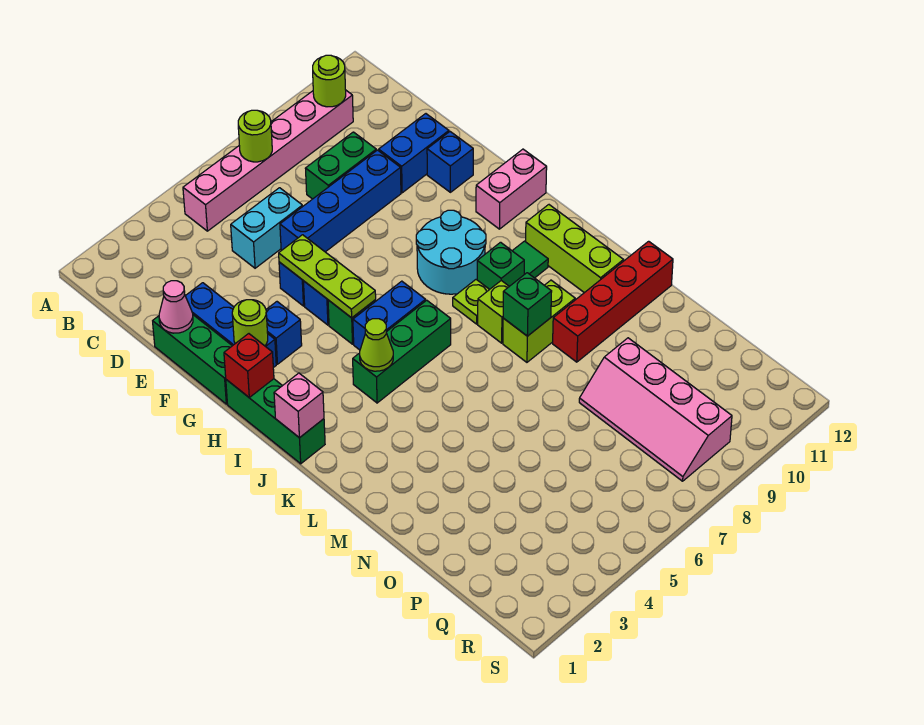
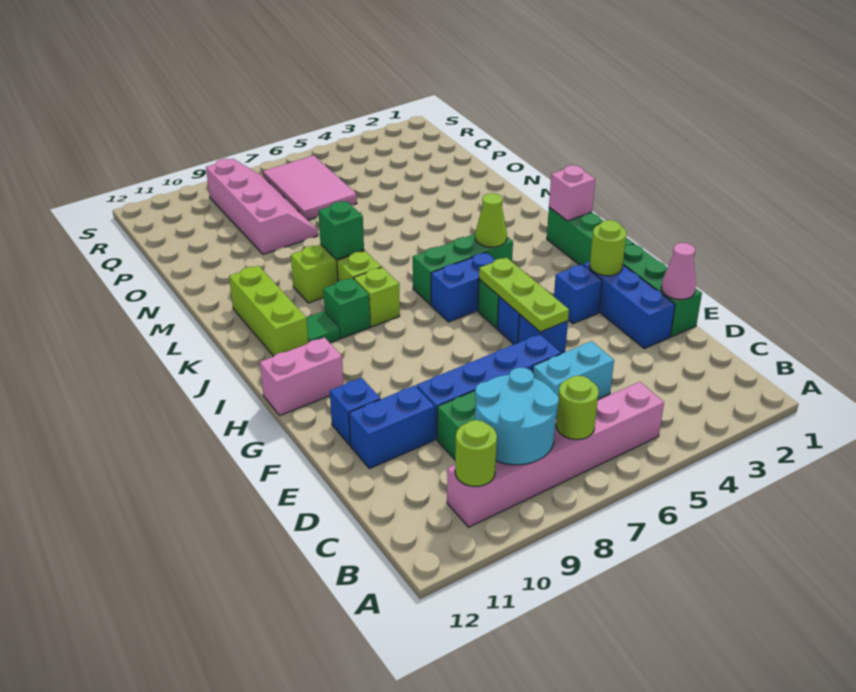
red 1x1 brick [224,334,274,397] -> none
cyan 2x2 round brick [416,210,486,294] -> cyan 2x2 round brick moved to [475,367,559,465]
lime 1x1 plate [453,280,490,324] -> lime 1x1 brick [354,267,400,327]
red 1x4 brick [553,241,673,362] -> none
none -> pink 2x3 tile [263,155,357,220]

